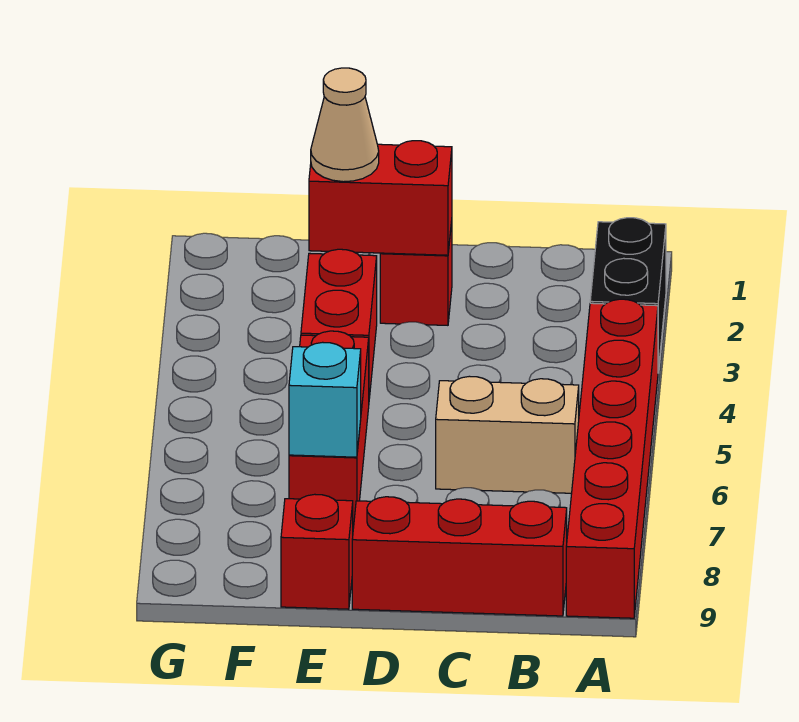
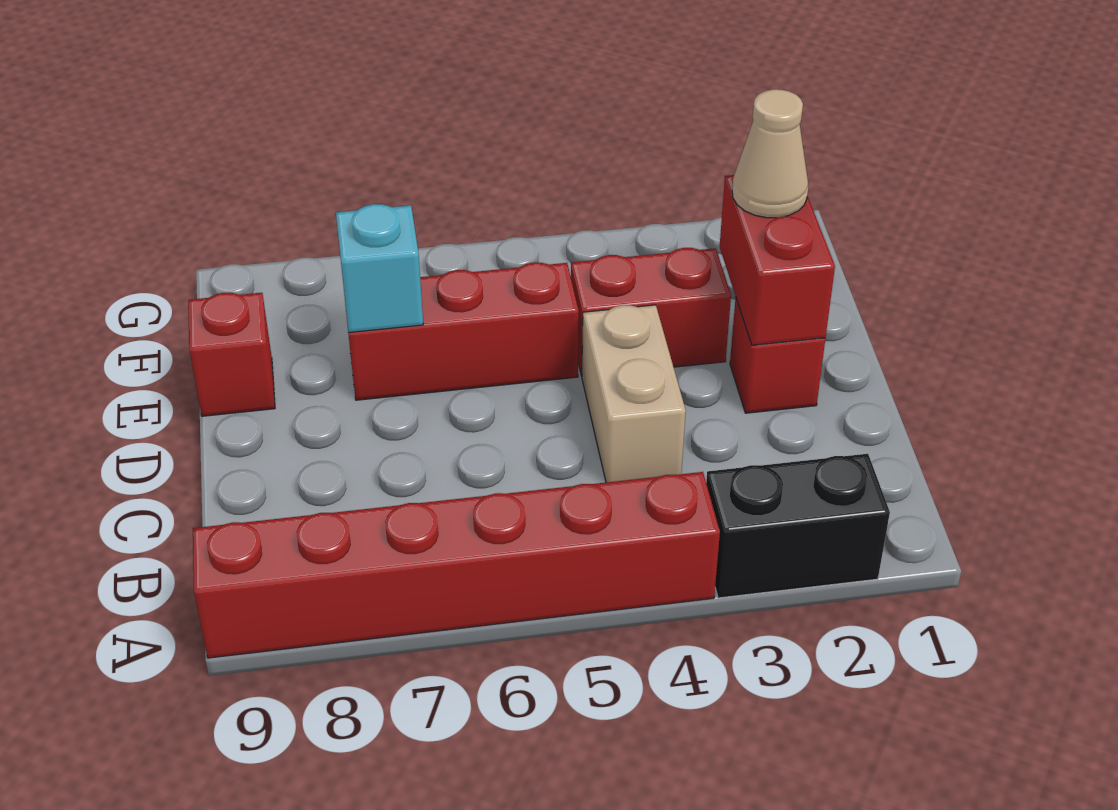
tan 1x2 brick [436,376,579,493] -> tan 1x2 brick moved to [582,305,686,482]
red 1x3 brick [352,497,567,616] -> none

